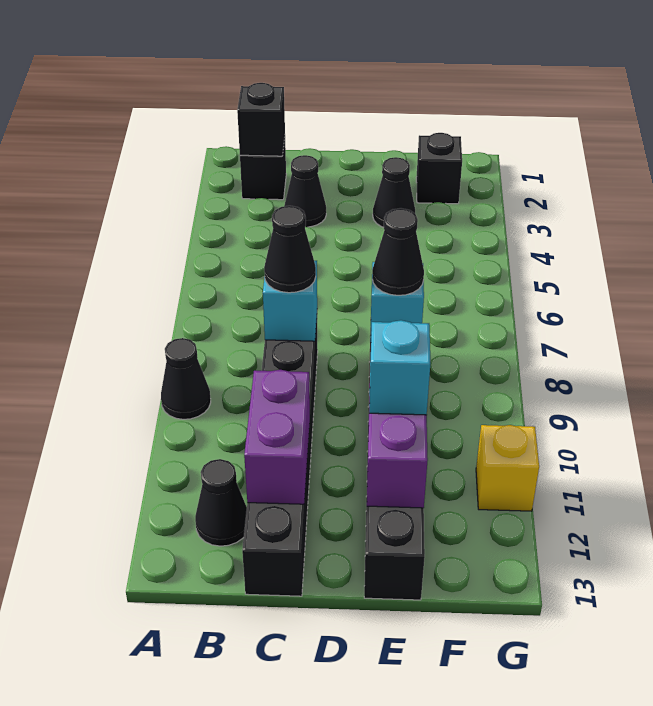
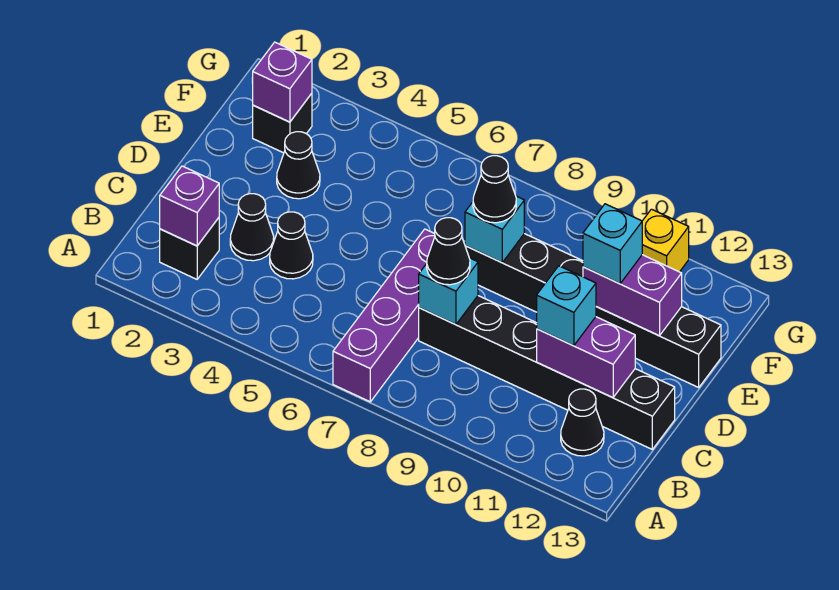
none -> purple 1x4 brick [333,229,435,402]
black 1x1 cone [161,338,211,419] -> black 1x1 cone moved to [270,212,313,279]
black 1x1 brick [237,83,285,156] -> purple 1x1 brick [160,166,219,246]
none -> cyan 1x1 brick [537,266,596,346]
none -> purple 1x1 brick [253,42,312,122]

